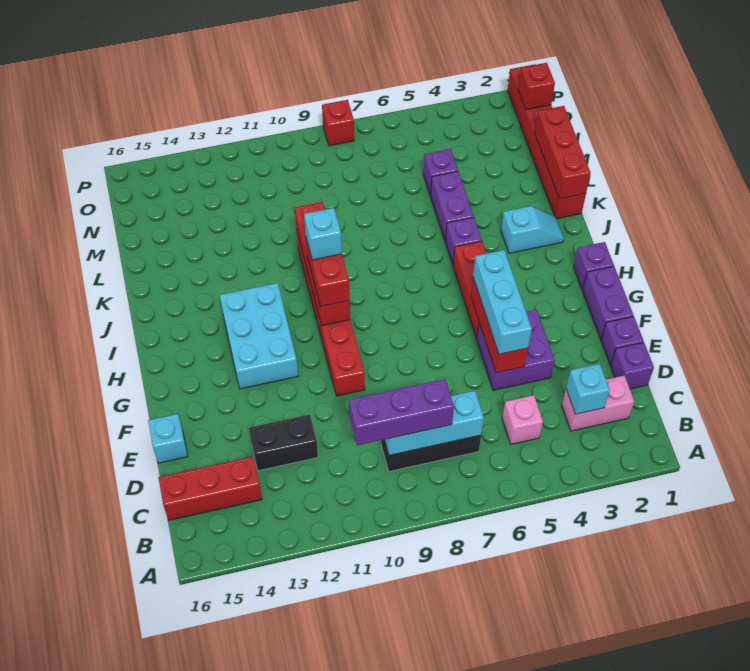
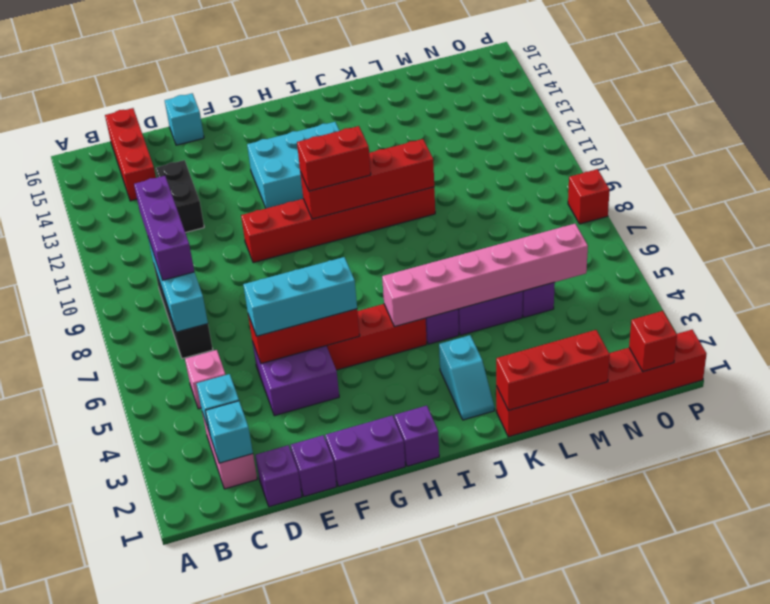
none -> pink 1x6 brick [382,224,588,327]
cyan 1x1 brick [304,208,342,260] -> cyan 1x1 brick moved to [205,401,253,463]

